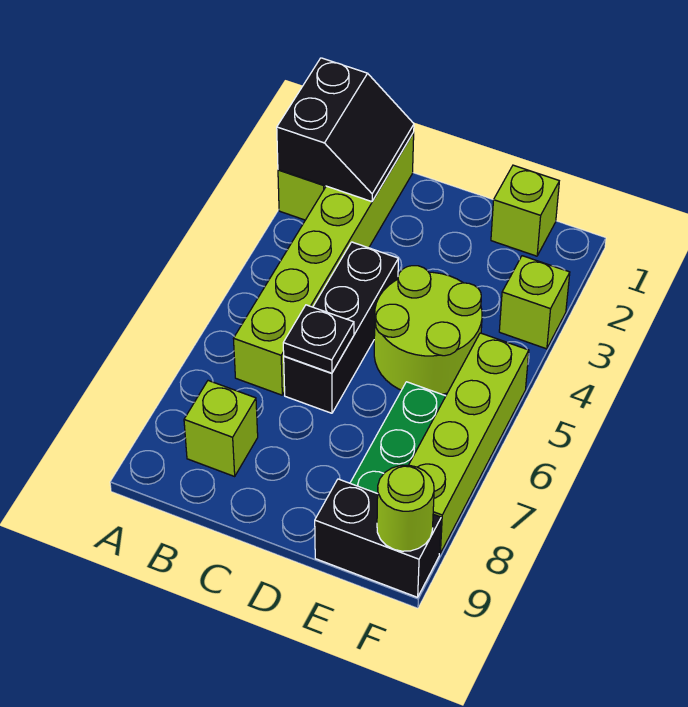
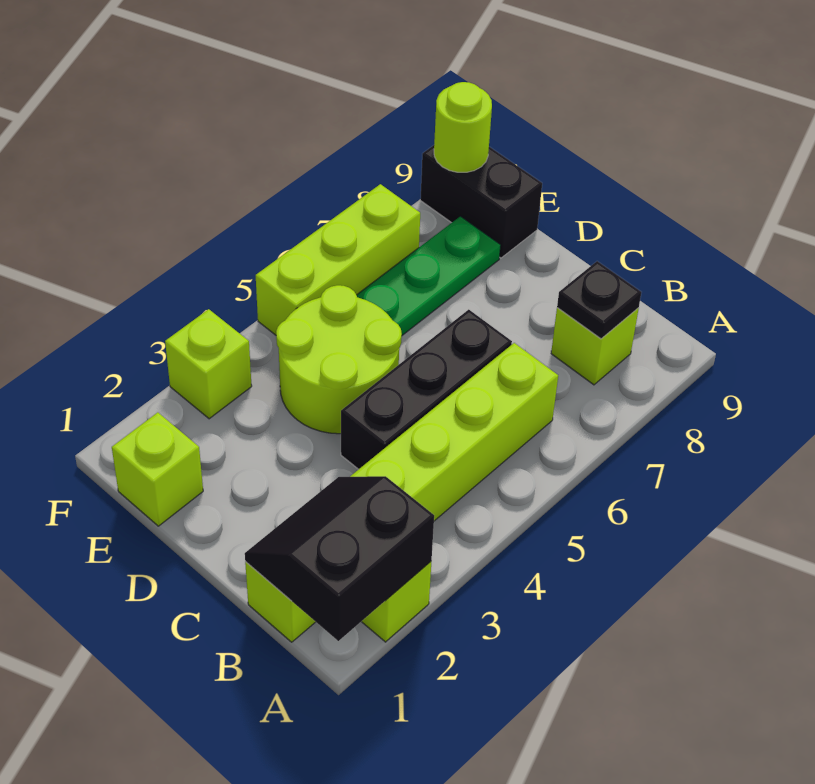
black 1x1 plate [283,305,354,373] -> black 1x1 plate moved to [557,261,641,339]
lime 1x4 brick [409,333,529,553] -> lime 1x3 brick [256,184,420,335]

